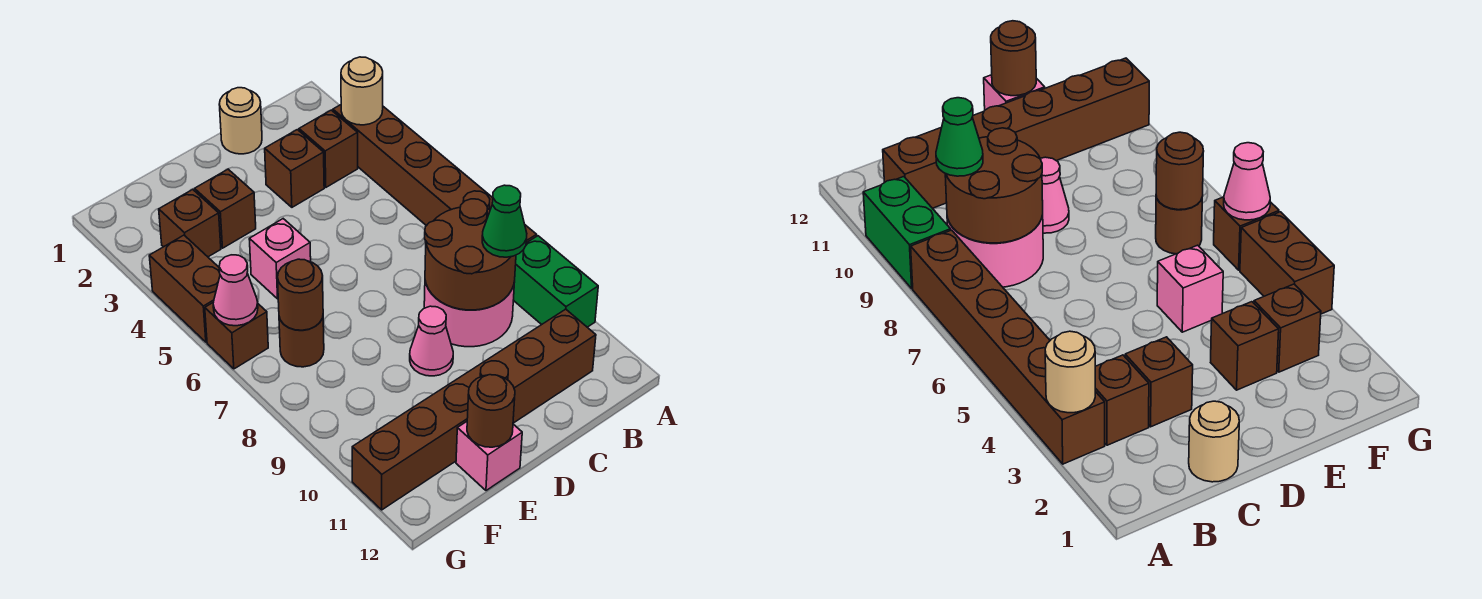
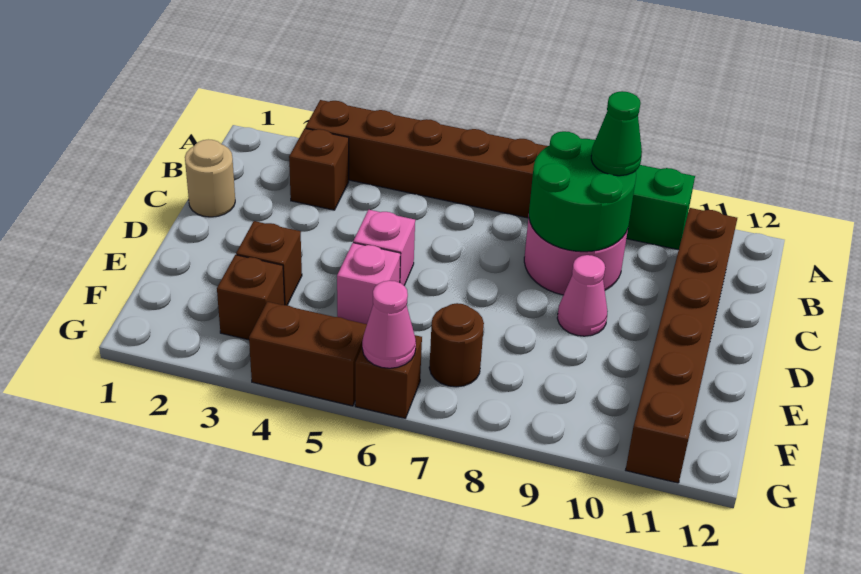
tan 1x1 round brick [341,57,383,125] -> none
brown 2x2 round brick [425,199,516,310] -> green 2x2 round brick [529,131,636,252]
brown 1x1 brick [265,130,324,207] -> none
pink 1x1 brick [456,422,522,491] -> pink 1x1 brick moved to [353,210,415,285]
brown 1x1 round brick [467,375,515,447] -> none
brown 1x1 round brick [278,259,323,330] -> none

